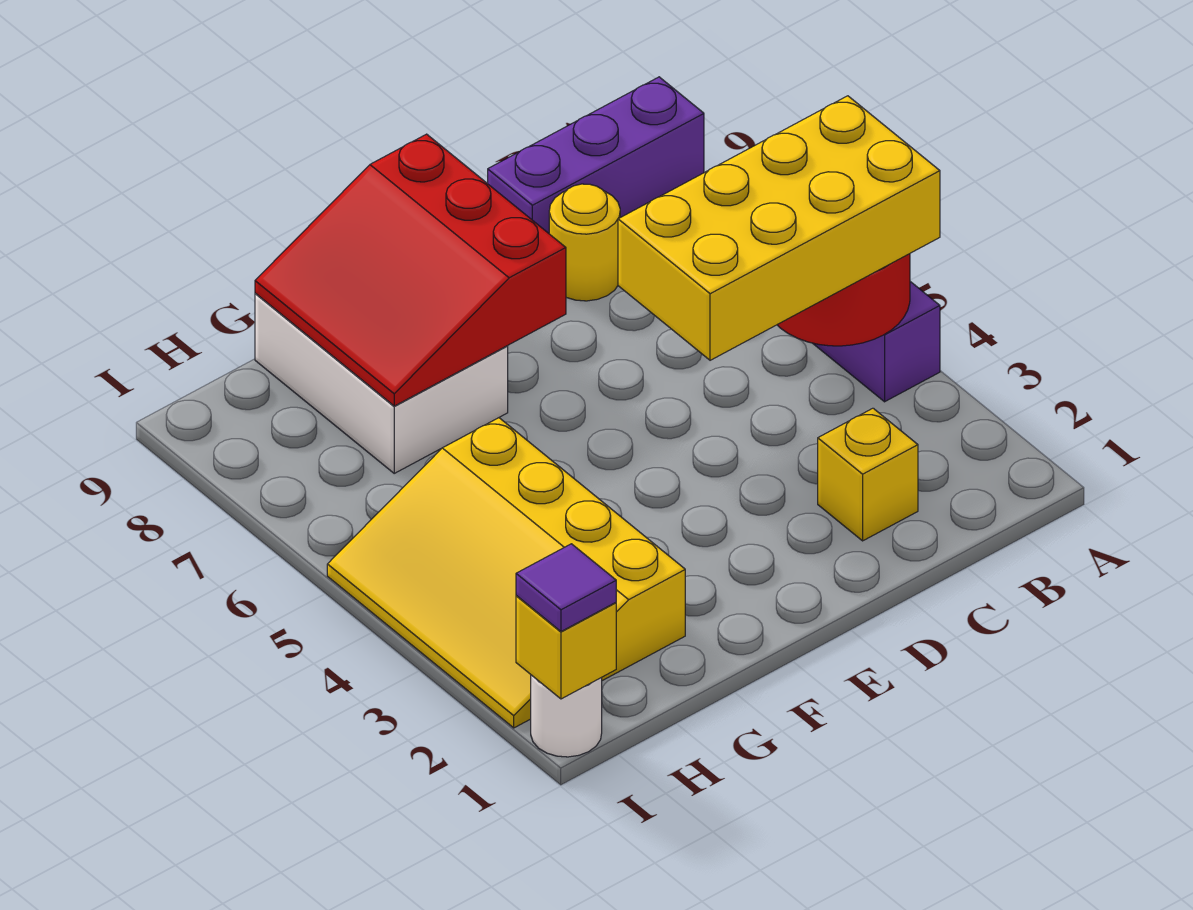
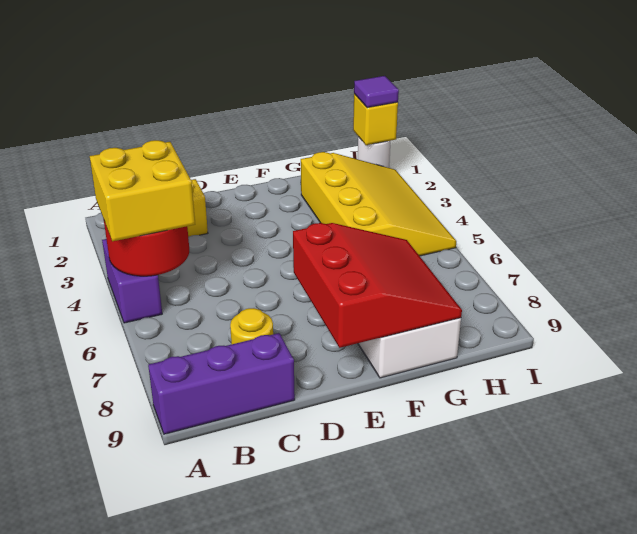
yellow 2x4 brick [618,96,940,360] -> yellow 2x2 brick [90,140,195,241]

